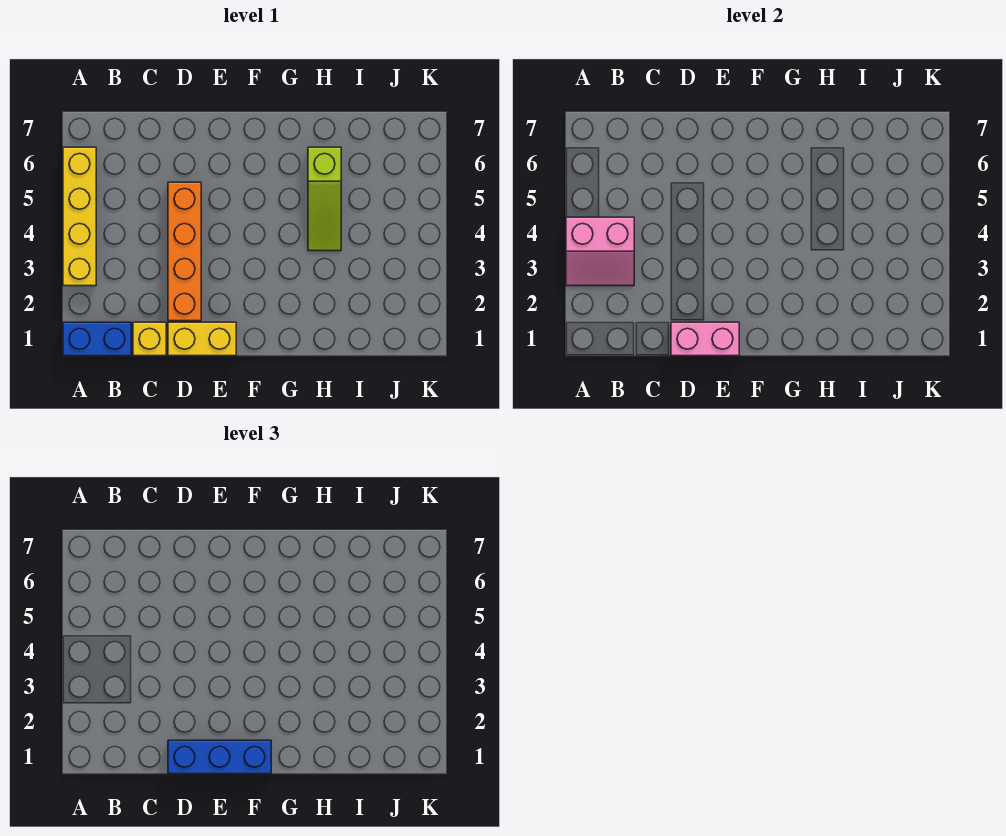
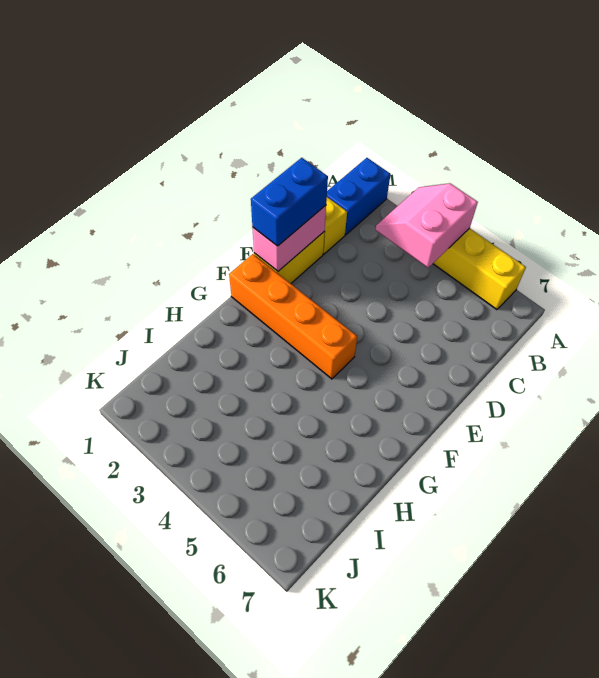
blue 1x3 brick [168,740,271,774] -> blue 1x2 brick [251,158,328,246]
orange 1x4 brick [168,182,201,321] -> orange 1x4 brick moved to [229,254,357,379]
lime 1x3 slope [308,147,341,251] -> none

